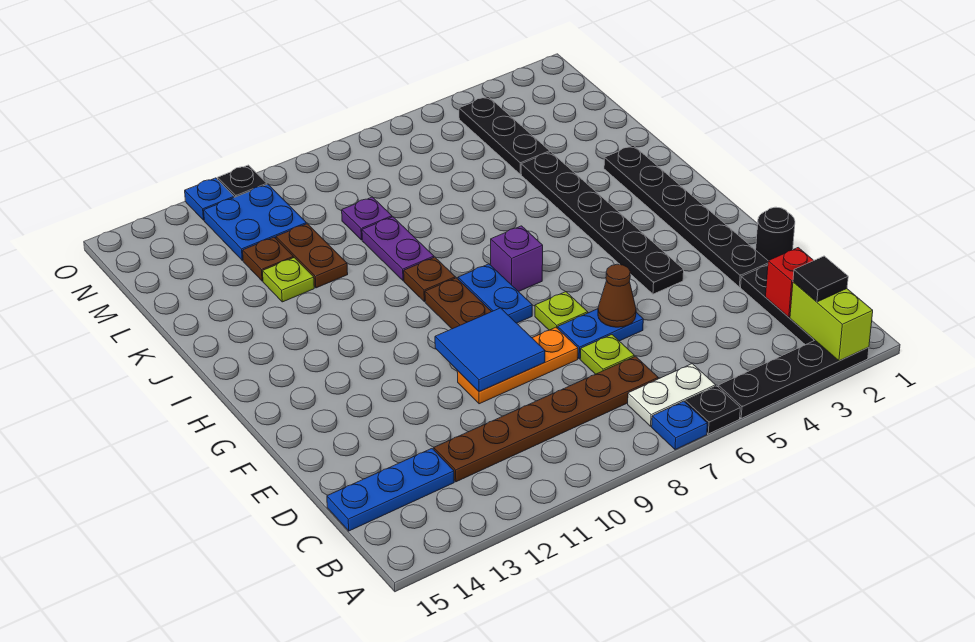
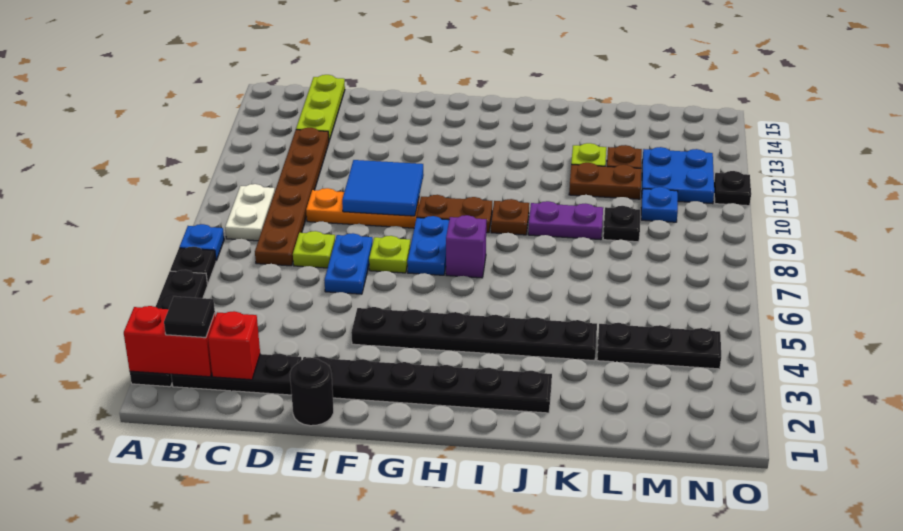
lime 1x2 brick [790,282,873,361] -> red 1x2 brick [124,306,215,377]
white 1x2 plate [628,364,716,426] -> white 1x2 plate moved to [225,184,275,241]
blue 1x3 plate [327,449,454,531] -> lime 1x3 plate [296,75,345,141]
brown 1x1 cone [598,264,636,327] -> none
orange 1x3 plate [457,327,578,404] -> orange 1x3 plate turned to [306,188,419,228]
blue 1x2 plate [458,264,532,323] -> blue 1x2 plate turned to [407,216,449,275]
purple 1x1 plate [342,197,392,240] -> black 1x1 plate [603,206,640,242]
blue 1x1 plate [185,178,234,220] -> blue 1x1 plate moved to [641,187,678,222]

